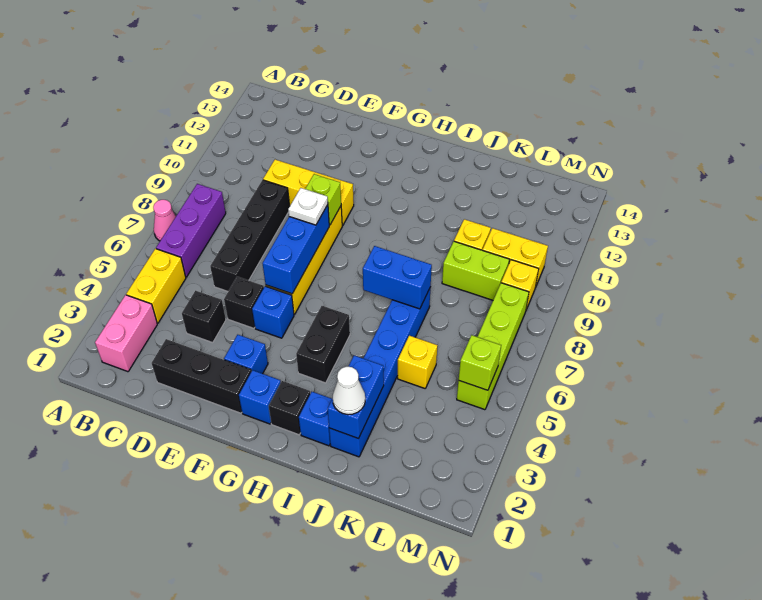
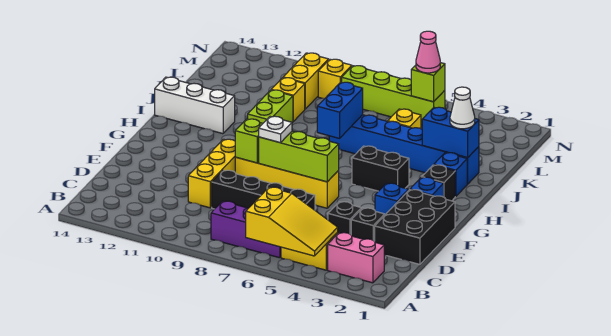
none -> yellow 2x3 slope [246,187,338,256]
pink 1x1 cone [153,200,176,241] -> pink 1x1 cone moved to [416,31,440,73]
black 1x3 brick [152,339,251,413] -> black 2x3 brick [375,190,455,264]
black 1x1 brick [224,277,264,328] -> black 1x1 brick moved to [351,208,385,241]
blue 1x1 brick [252,286,294,338] -> none
blue 1x3 brick [262,205,329,294] -> lime 1x3 brick [259,131,339,182]
none -> white 1x3 brick [155,77,235,134]
lime 1x2 brick [442,241,509,300] -> lime 1x2 brick moved to [248,90,293,123]

